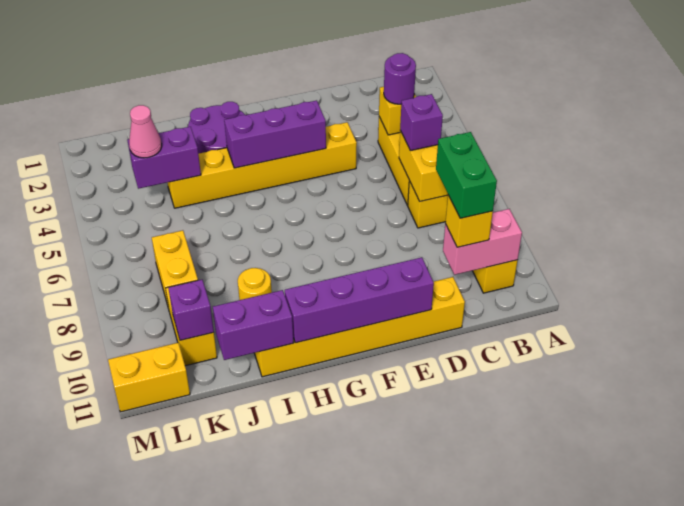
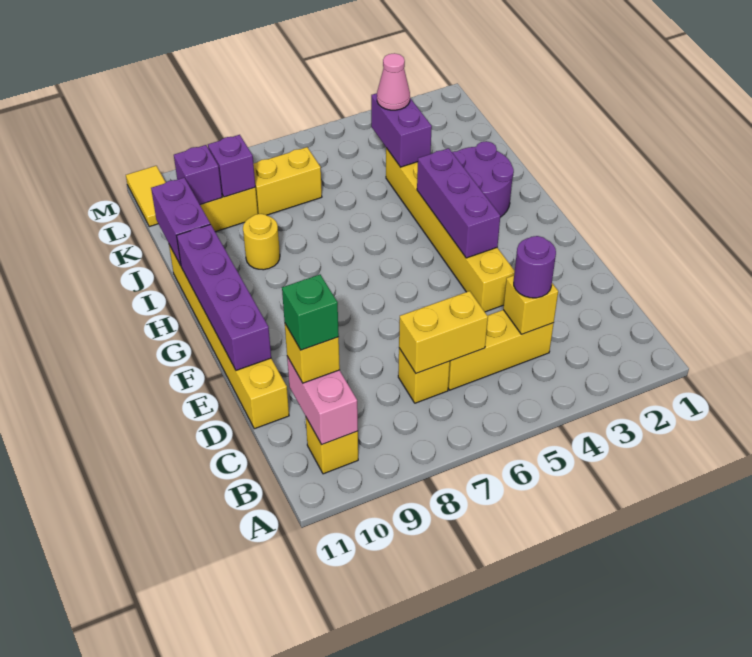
purple 1x1 brick [400,94,443,151] -> purple 1x1 brick moved to [208,135,255,197]
green 1x2 brick [436,132,497,218] -> green 1x1 brick [282,275,339,350]
yellow 1x2 brick [108,343,190,412] -> yellow 1x2 tile [126,166,166,227]

